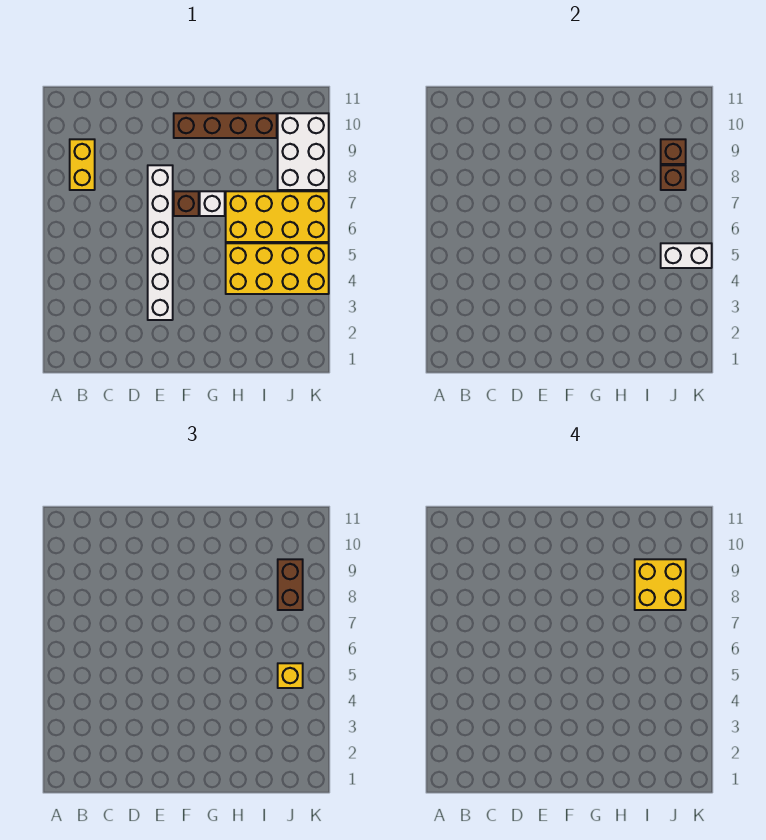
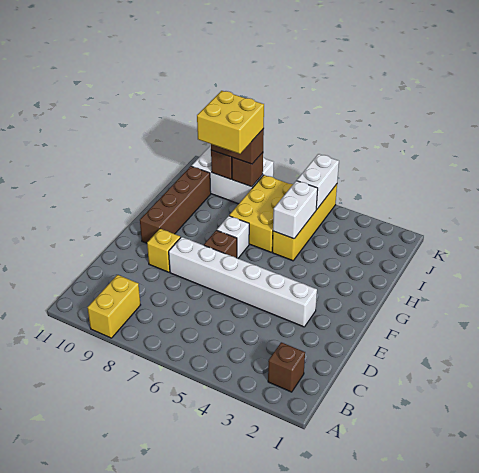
none -> brown 1x1 brick [268,342,305,392]
yellow 1x2 brick [70,139,95,190] -> yellow 1x2 brick turned to [87,275,140,338]
yellow 2x4 brick [226,243,329,294] -> yellow 1x4 brick [272,184,337,261]
none -> white 1x2 brick [273,181,318,239]
yellow 2x4 brick [226,191,329,242] -> yellow 2x3 brick [229,175,293,252]
yellow 1x1 brick [278,663,303,688] -> yellow 1x1 brick moved to [147,229,181,272]

